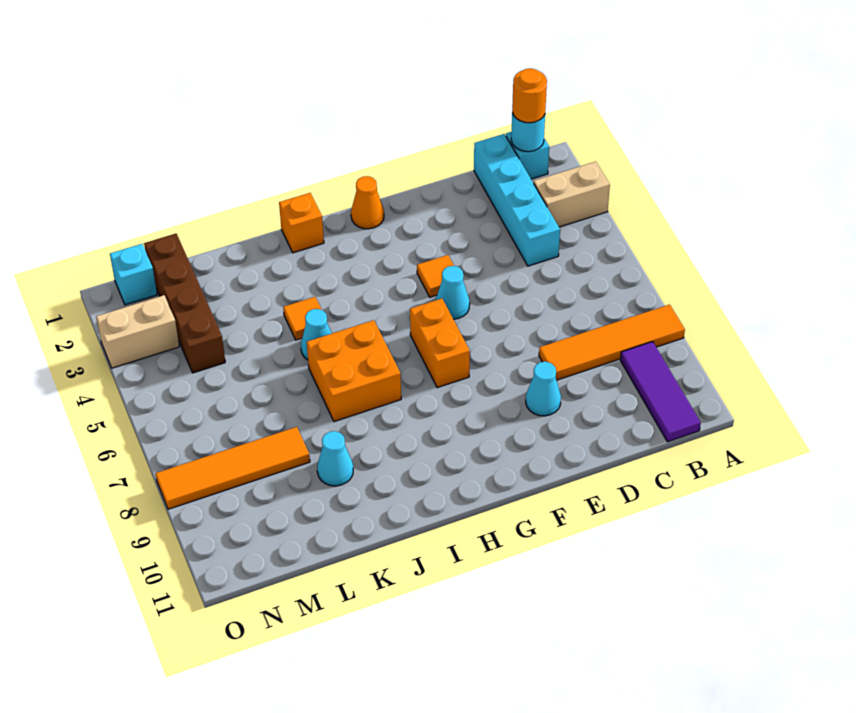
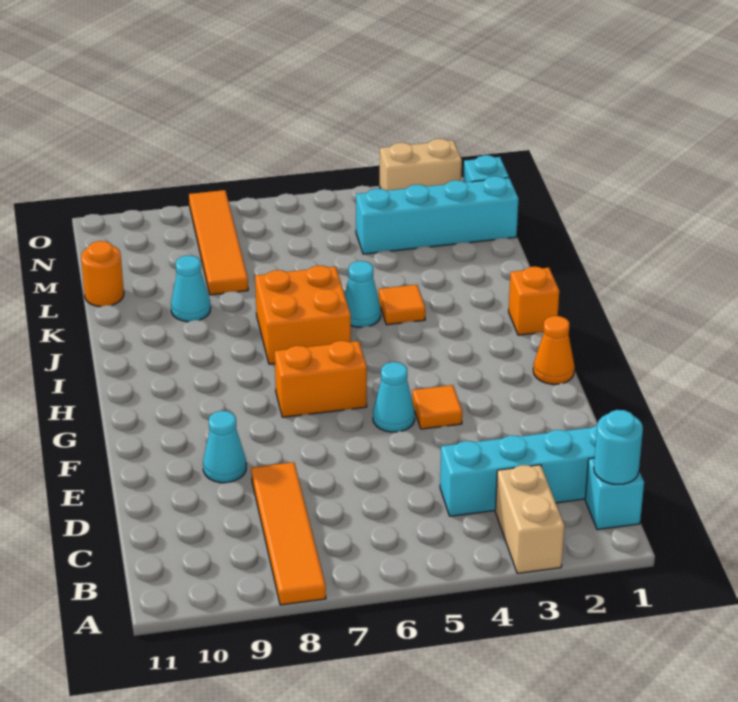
orange 1x1 round brick [512,68,547,123] -> orange 1x1 round brick moved to [81,241,124,307]
purple 1x3 tile [620,342,701,442] -> none
brown 1x4 brick [144,234,225,373] -> cyan 1x4 brick [356,176,518,254]
tan 1x2 brick [96,295,179,368] -> tan 1x2 brick turned to [380,139,462,191]

